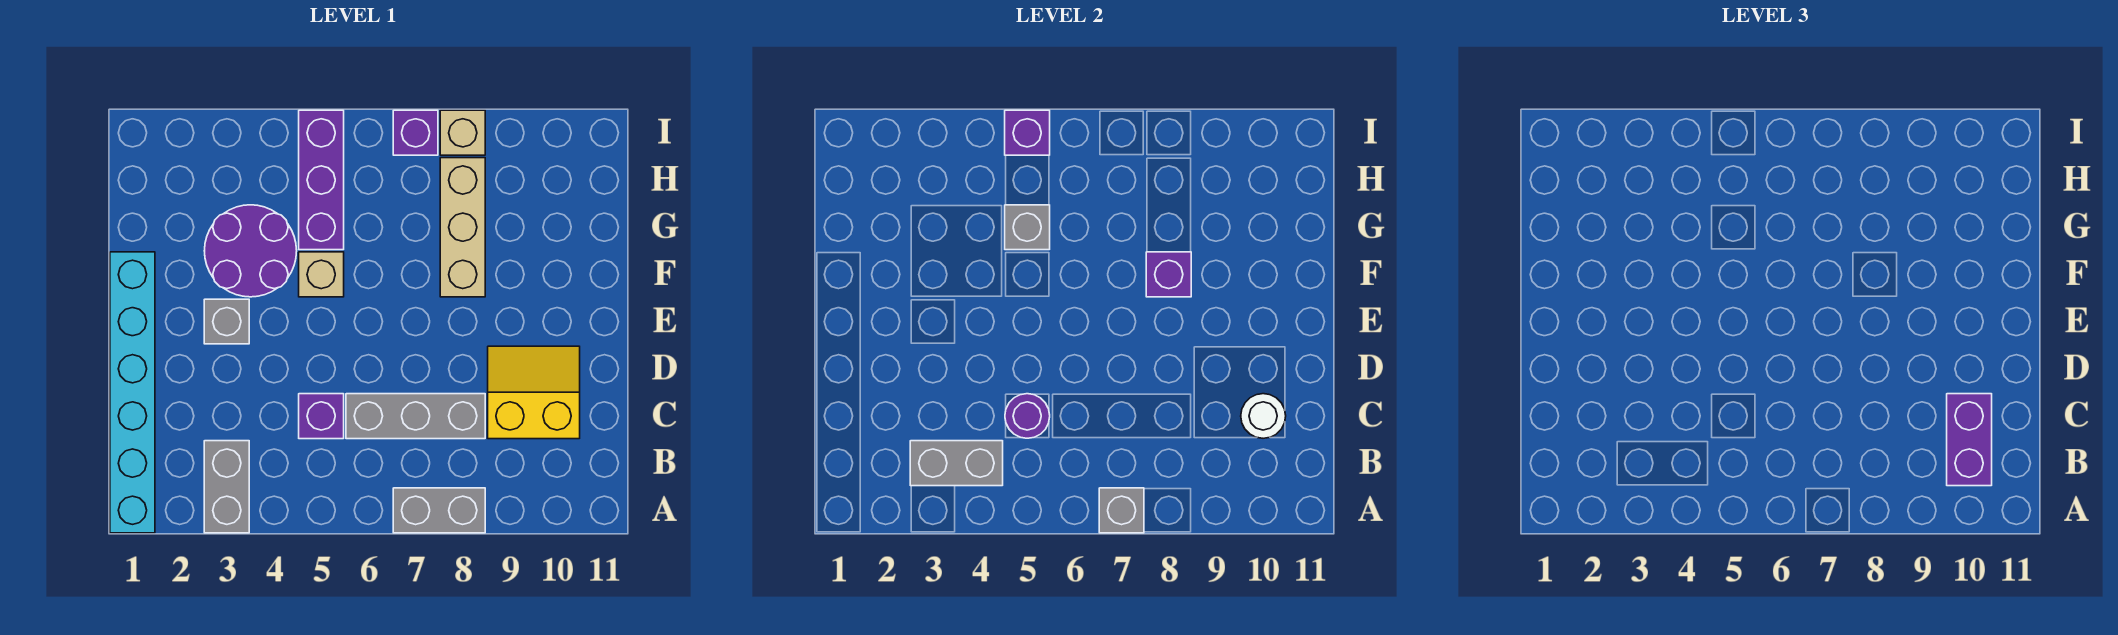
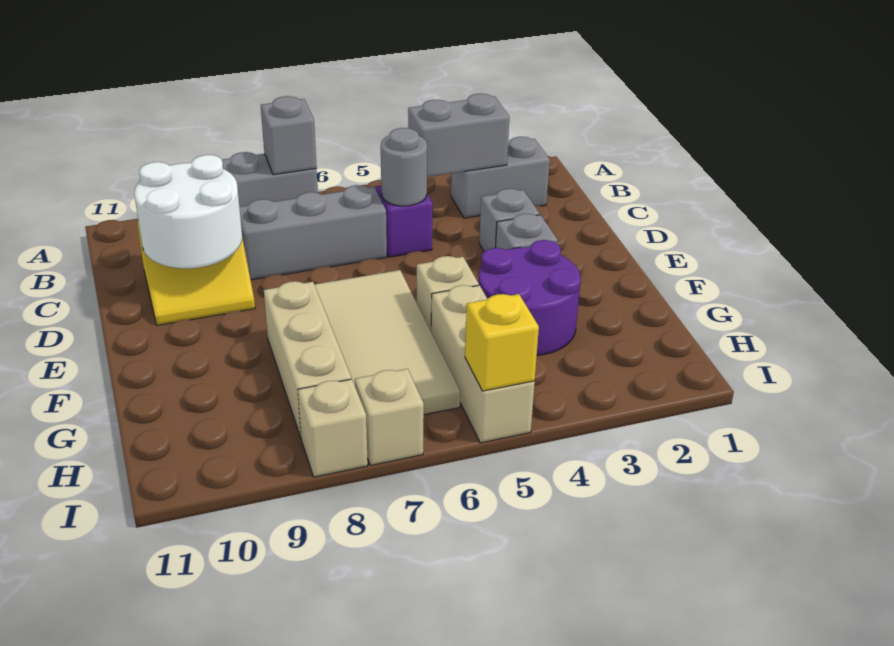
cyan 1x6 brick [110,252,155,533] -> none
grey 1x2 brick [204,441,249,533] -> grey 1x2 brick turned to [451,137,550,218]
purple 1x2 brick [1947,394,1992,486] -> none
purple 1x1 round brick [1005,394,1050,438] -> grey 1x1 round brick [381,128,427,206]
white 1x1 round brick [1241,394,1286,438] -> white 2x2 round brick [134,155,242,268]
none -> tan 2x4 tile [314,270,460,414]
purple 1x1 brick [1146,252,1191,297] -> none
purple 1x3 brick [299,110,344,250] -> tan 1x3 brick [431,285,535,443]
grey 1x1 brick [1005,205,1050,250] -> grey 1x1 brick moved to [479,189,540,251]
purple 1x1 brick [1005,110,1050,155] -> yellow 1x1 brick [465,294,539,391]
purple 1x1 brick [393,110,438,155] -> tan 1x1 brick [355,369,424,465]

